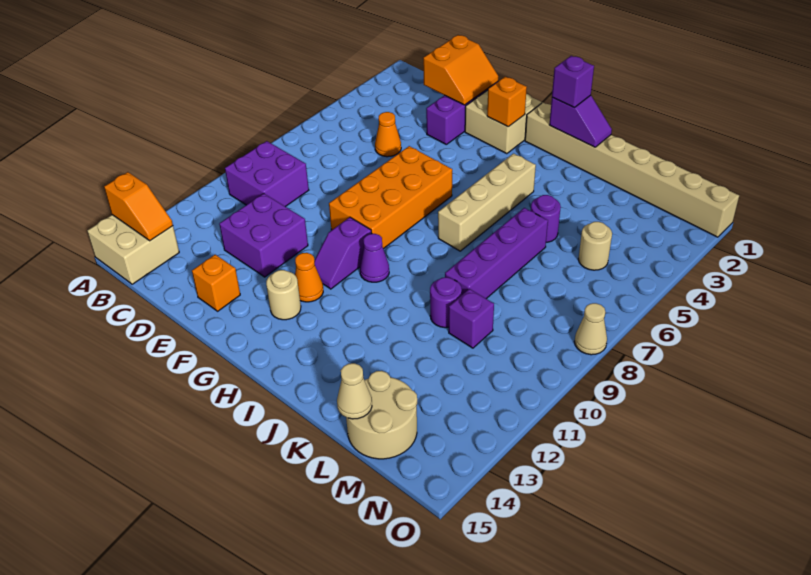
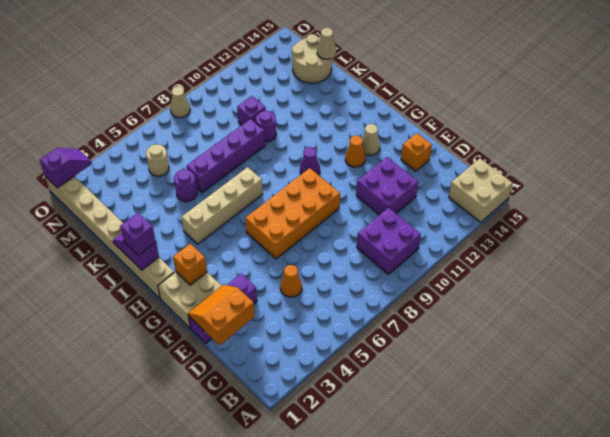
orange 1x2 slope [104,172,173,241] -> none
purple 1x2 slope [314,217,371,289] -> purple 1x2 slope moved to [40,148,92,188]
tan 1x1 round brick [266,270,301,320] -> tan 1x1 cone [362,124,380,155]

